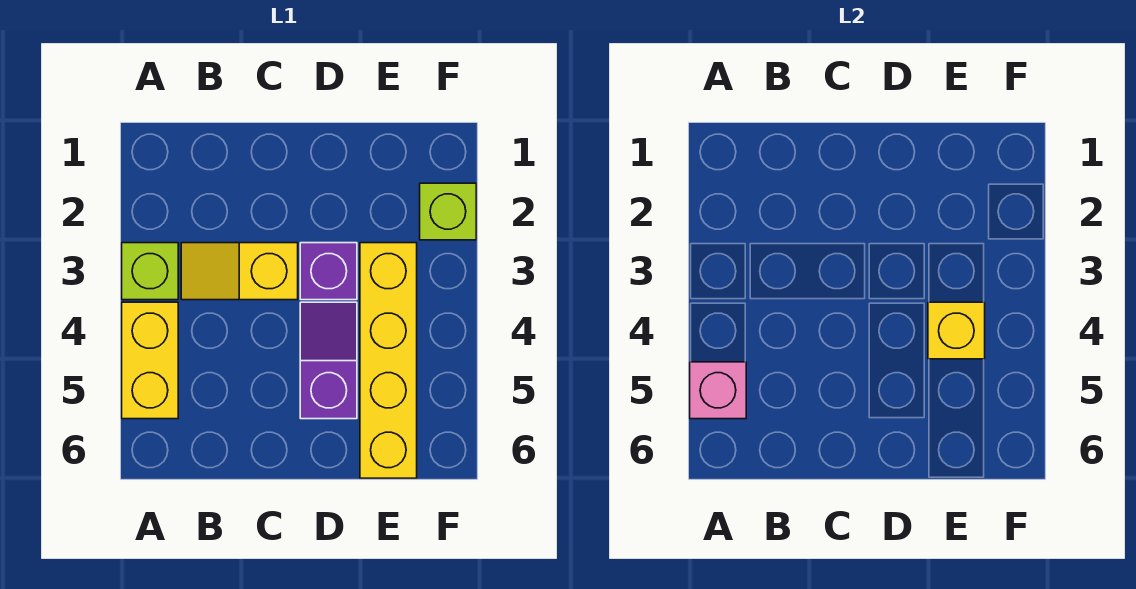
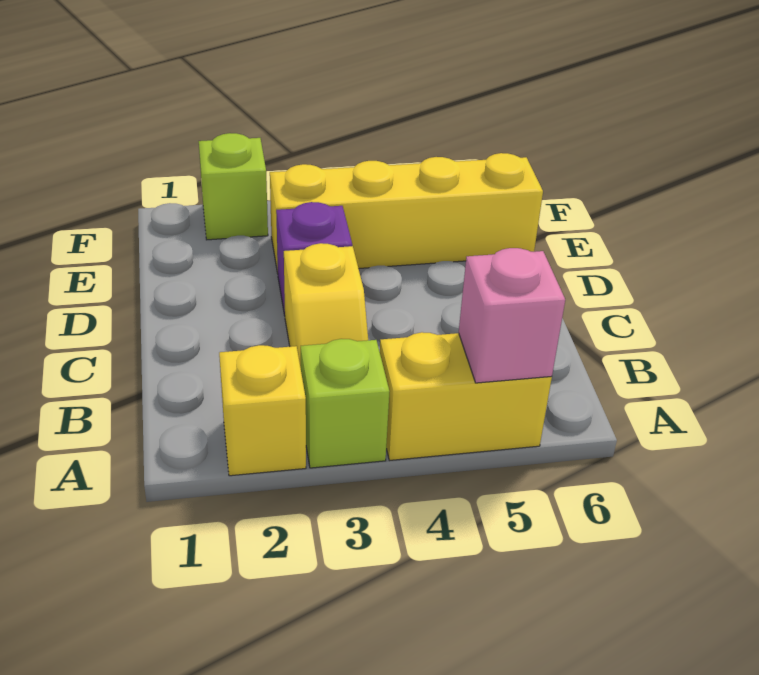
purple 1x2 slope [300,302,357,419] -> none
yellow 1x1 brick [928,302,985,359] -> yellow 1x1 brick moved to [219,345,306,476]

